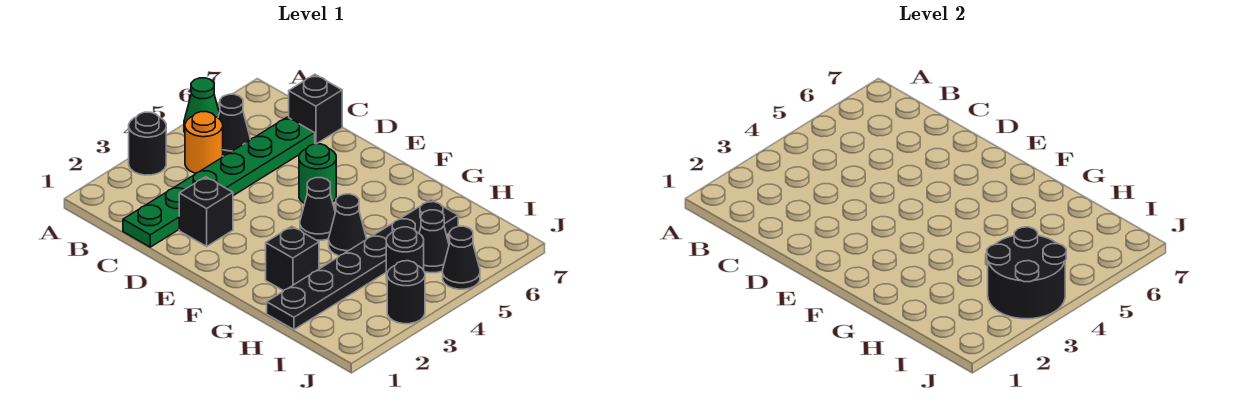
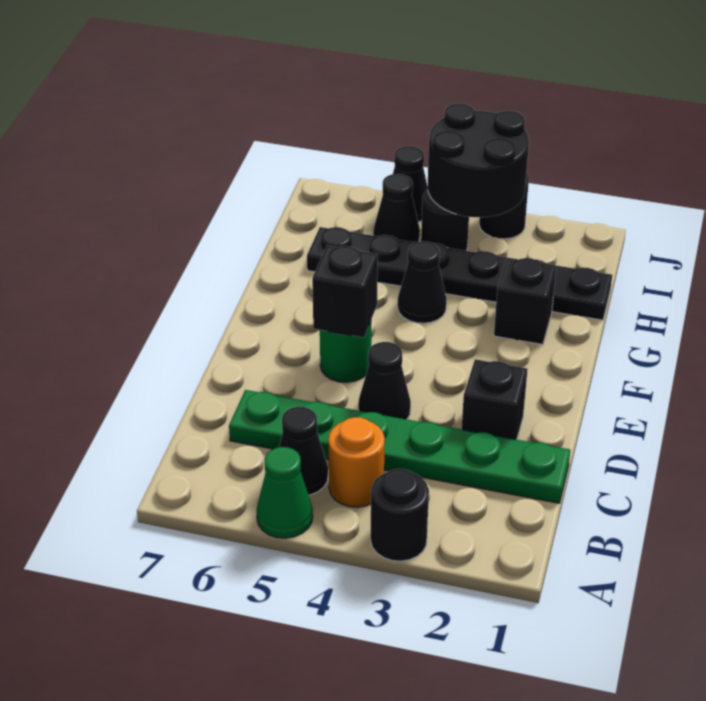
black 1x1 brick [289,74,342,144] -> black 1x1 brick moved to [312,246,378,337]
black 1x1 cone [300,178,335,240] -> black 1x1 cone moved to [358,342,411,419]

